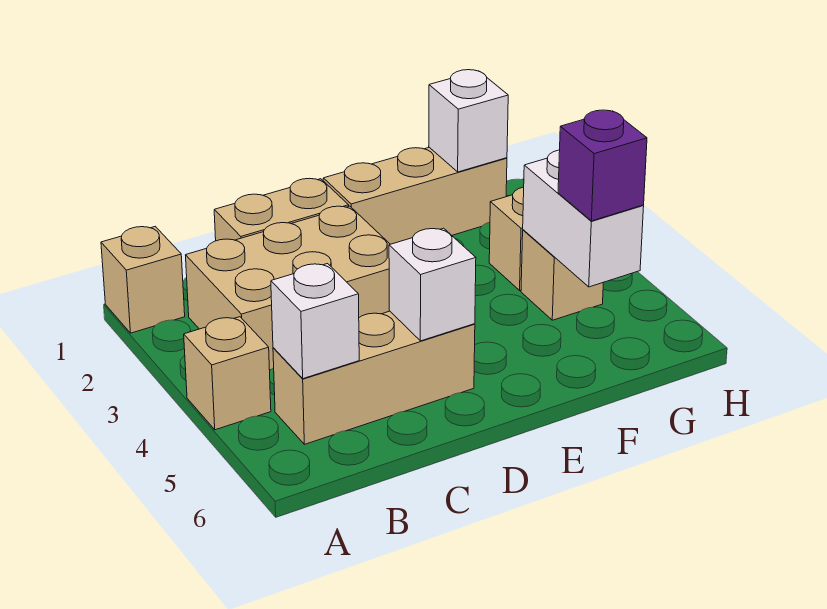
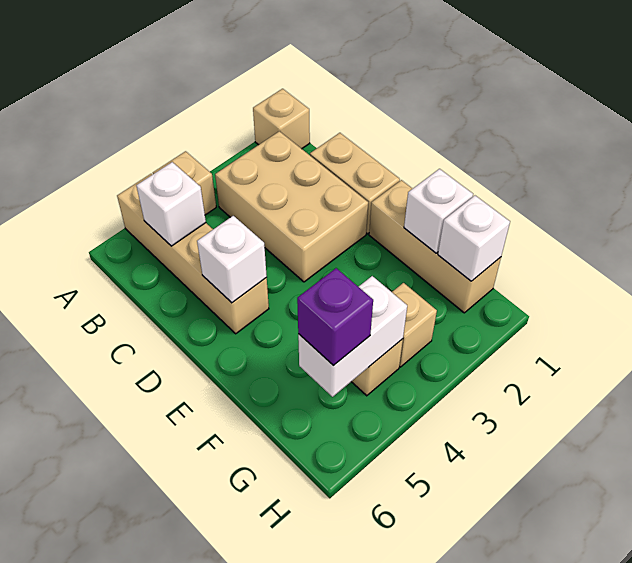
tan 1x3 brick [273,311,475,444] -> tan 1x4 brick [117,174,269,334]
none -> white 1x1 brick [404,169,473,253]

